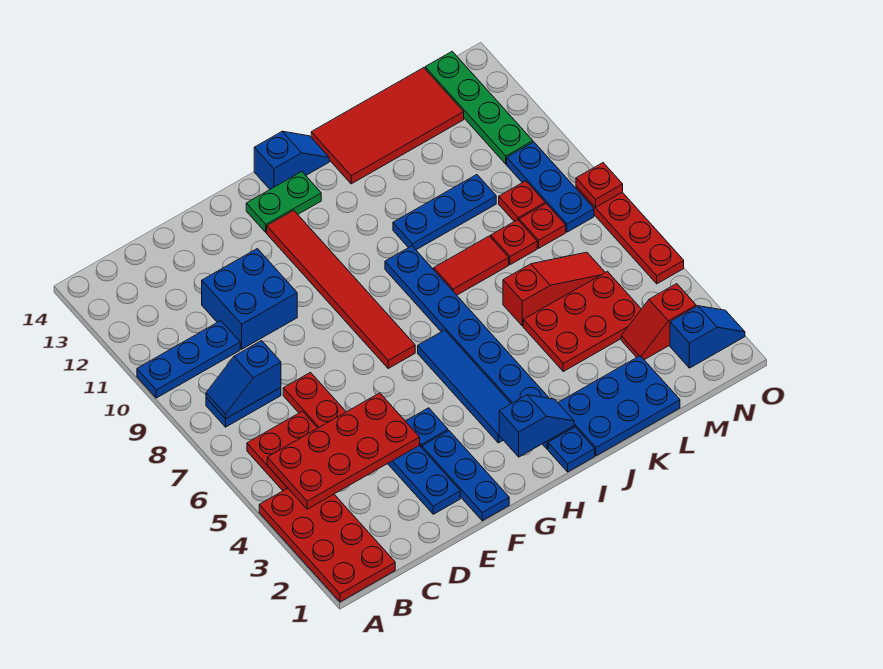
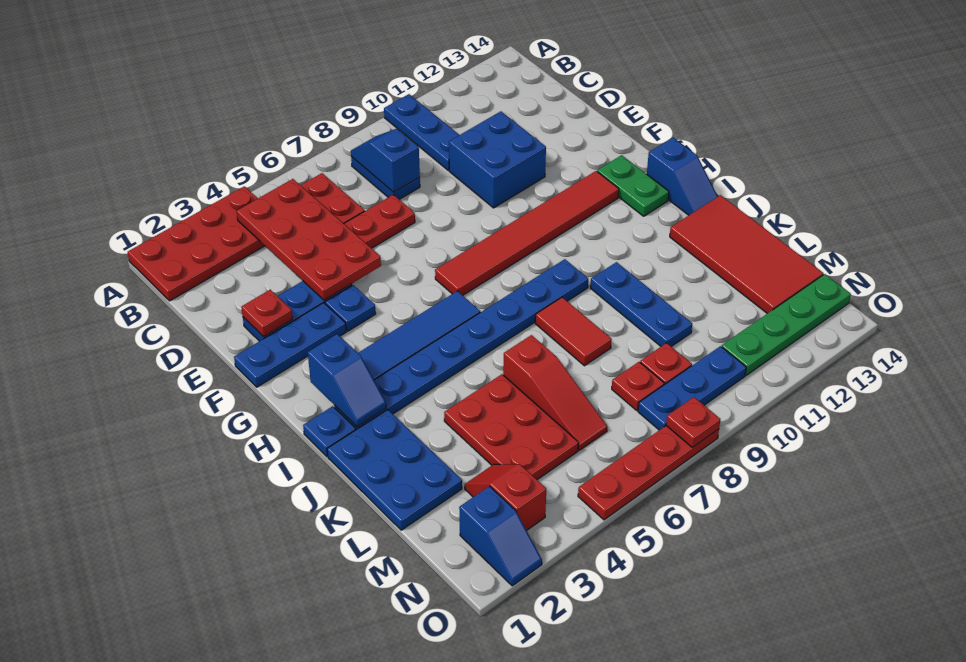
red 1x1 plate [491,220,537,265] -> red 1x1 plate moved to [241,290,293,337]

